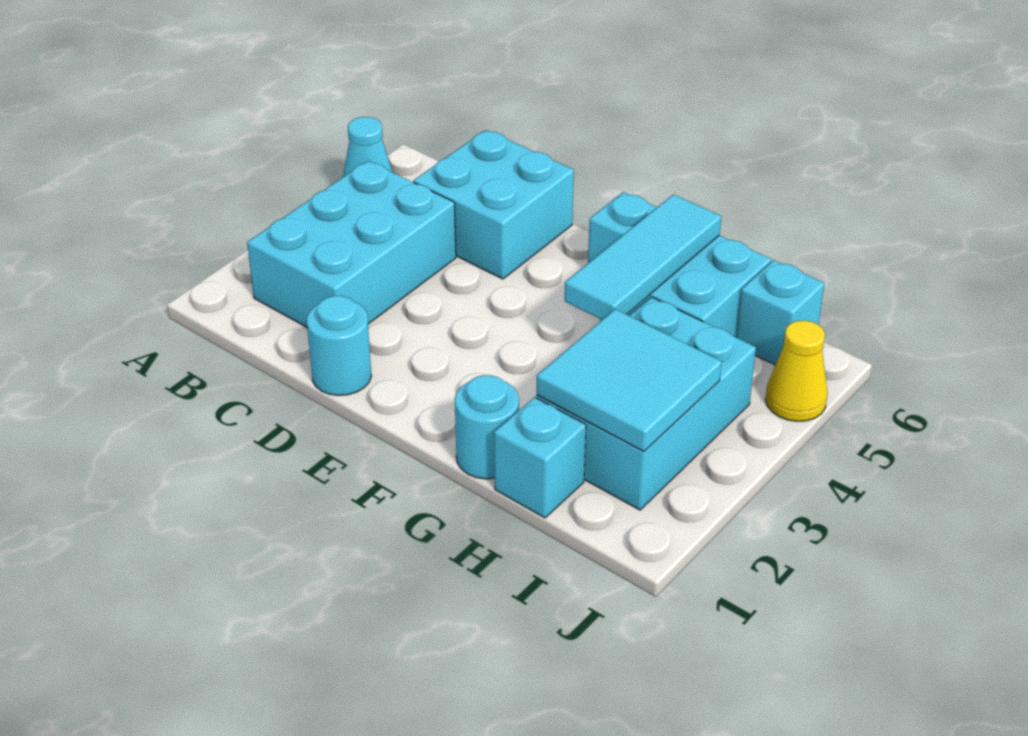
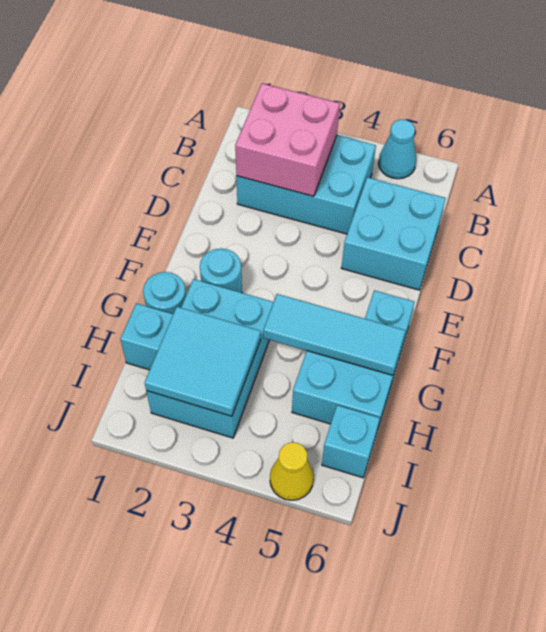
none -> pink 2x2 brick [235,83,340,196]
cyan 1x1 round brick [307,296,371,395] -> cyan 1x1 round brick moved to [200,249,242,293]
cyan 2x3 brick [536,297,756,510] -> cyan 2x3 brick turned to [146,279,274,438]

